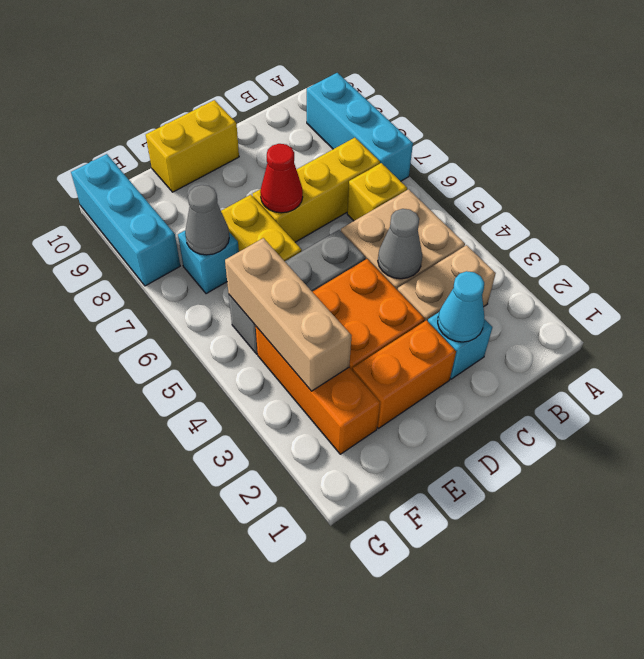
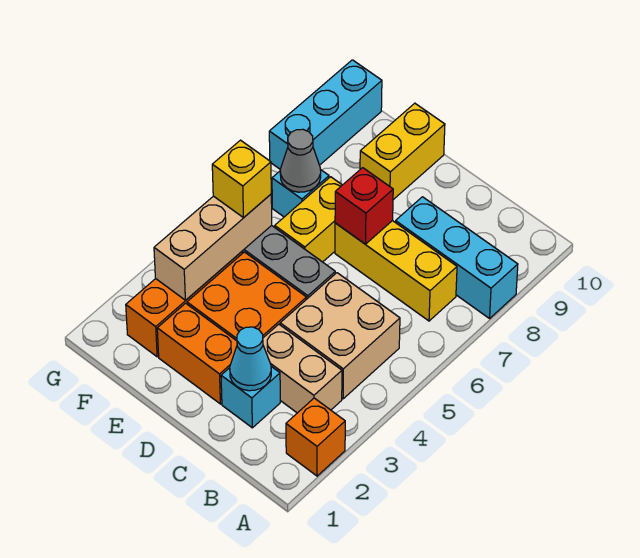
none -> orange 1x1 brick [286,398,345,476]
cyan 1x3 brick [307,73,413,181] -> cyan 1x3 brick turned to [395,197,518,318]
yellow 1x1 brick [347,163,407,221] -> yellow 1x1 brick moved to [212,140,271,218]
grey 1x1 cone [378,209,422,279] -> none
red 1x1 cone [260,144,303,213] -> red 1x1 brick [335,168,393,244]
yellow 1x2 brick [146,100,239,192] -> yellow 1x2 brick turned to [360,103,445,200]

